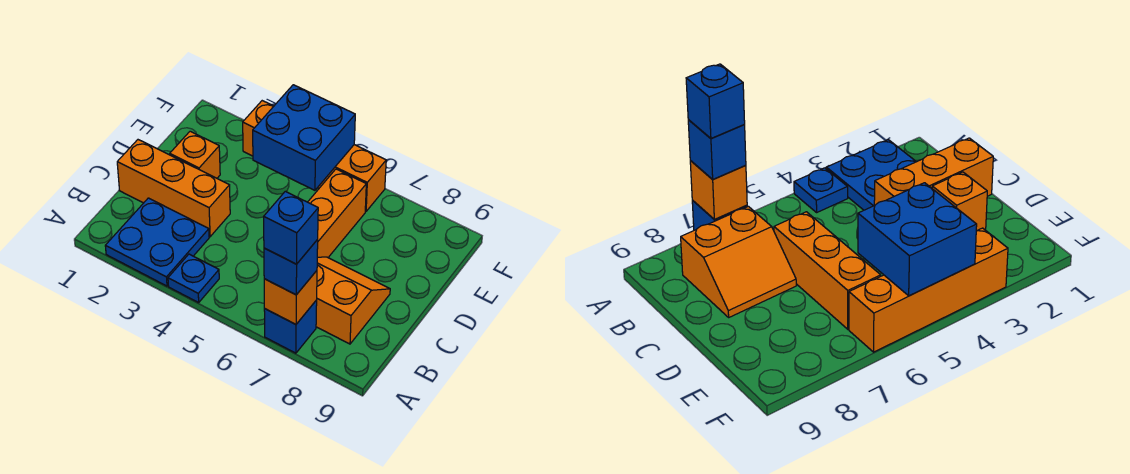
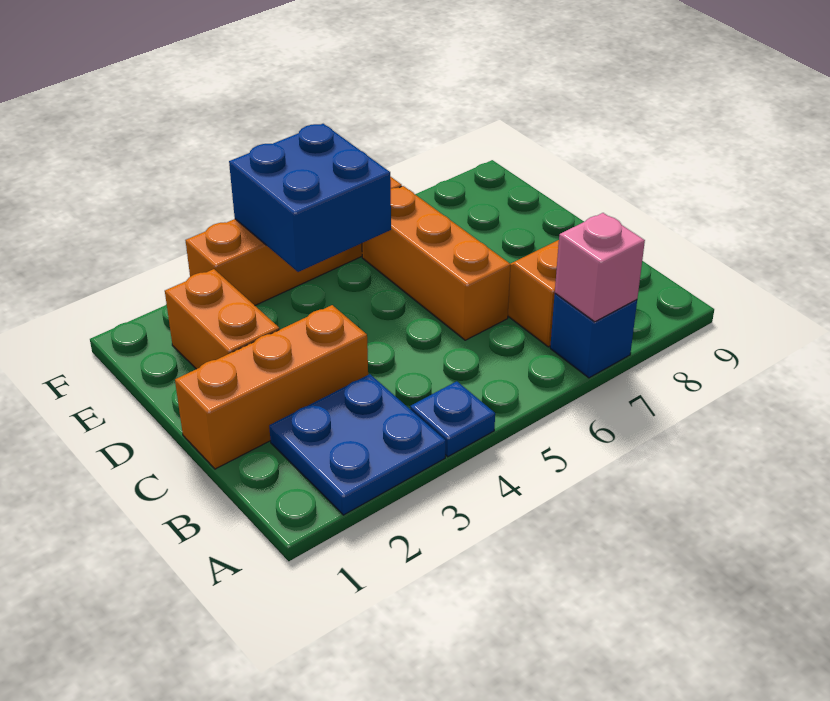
orange 1x1 brick [264,271,317,324] -> pink 1x1 brick [555,213,645,322]
blue 1x1 brick [264,240,318,295] -> none
blue 1x1 brick [264,191,318,264] -> none
orange 1x1 brick [170,131,220,178] -> orange 1x2 brick [165,269,279,369]

